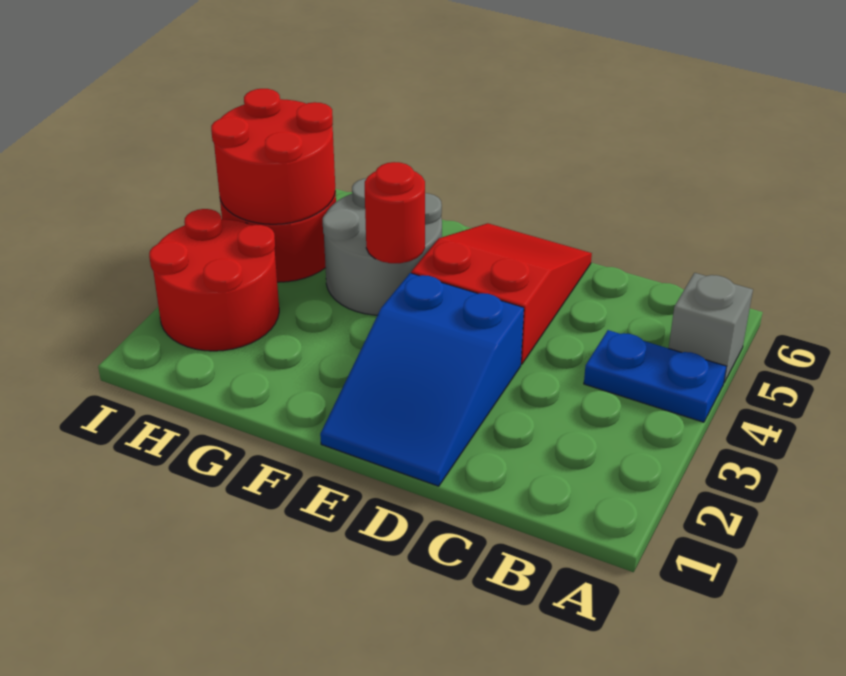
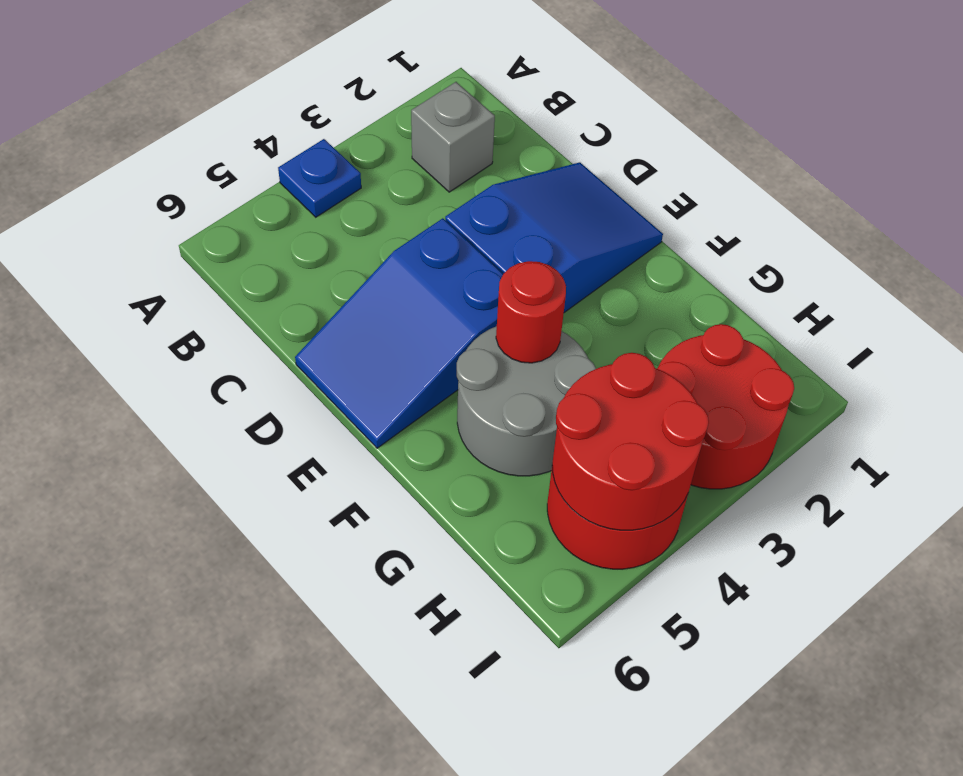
blue 1x2 plate [584,330,726,422] -> blue 1x1 plate [278,139,361,217]
grey 1x1 brick [669,273,753,382] -> grey 1x1 brick moved to [411,82,495,192]
red 2x3 slope [411,223,592,364] -> blue 2x3 slope [295,218,503,448]

